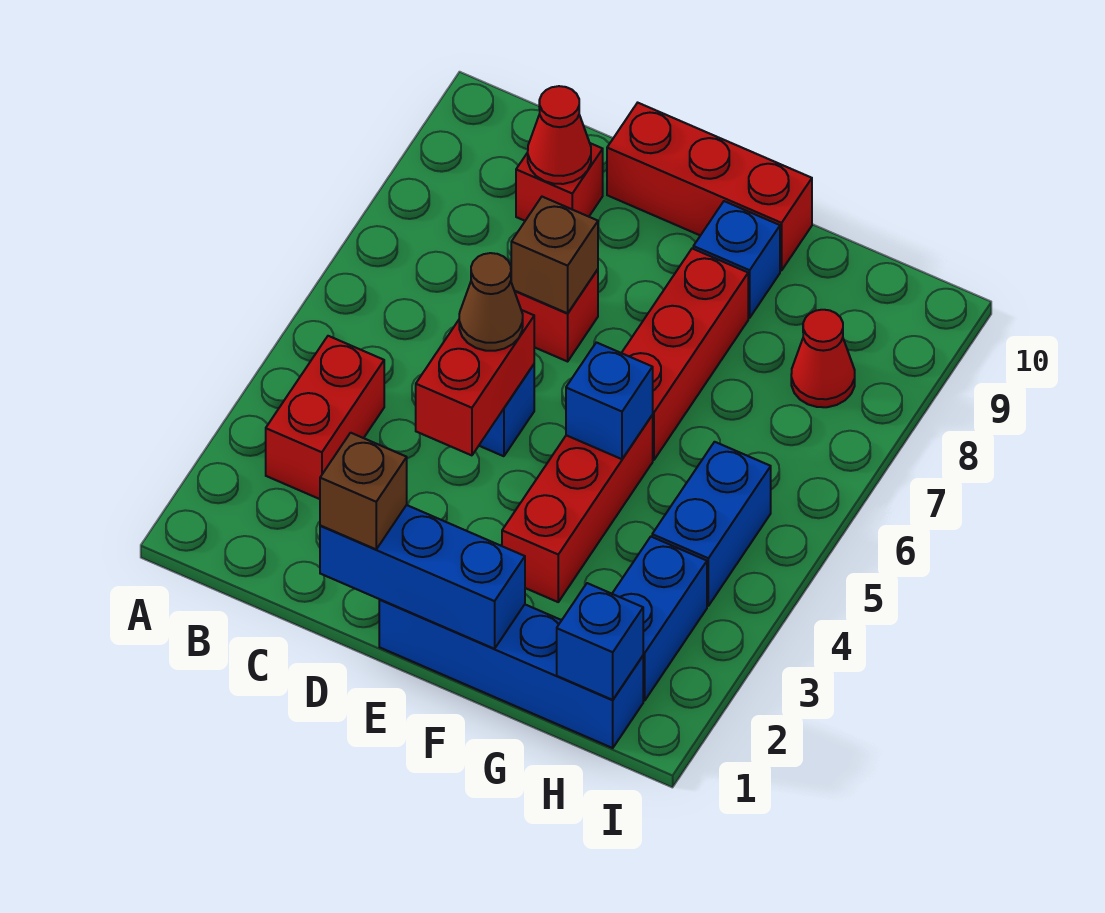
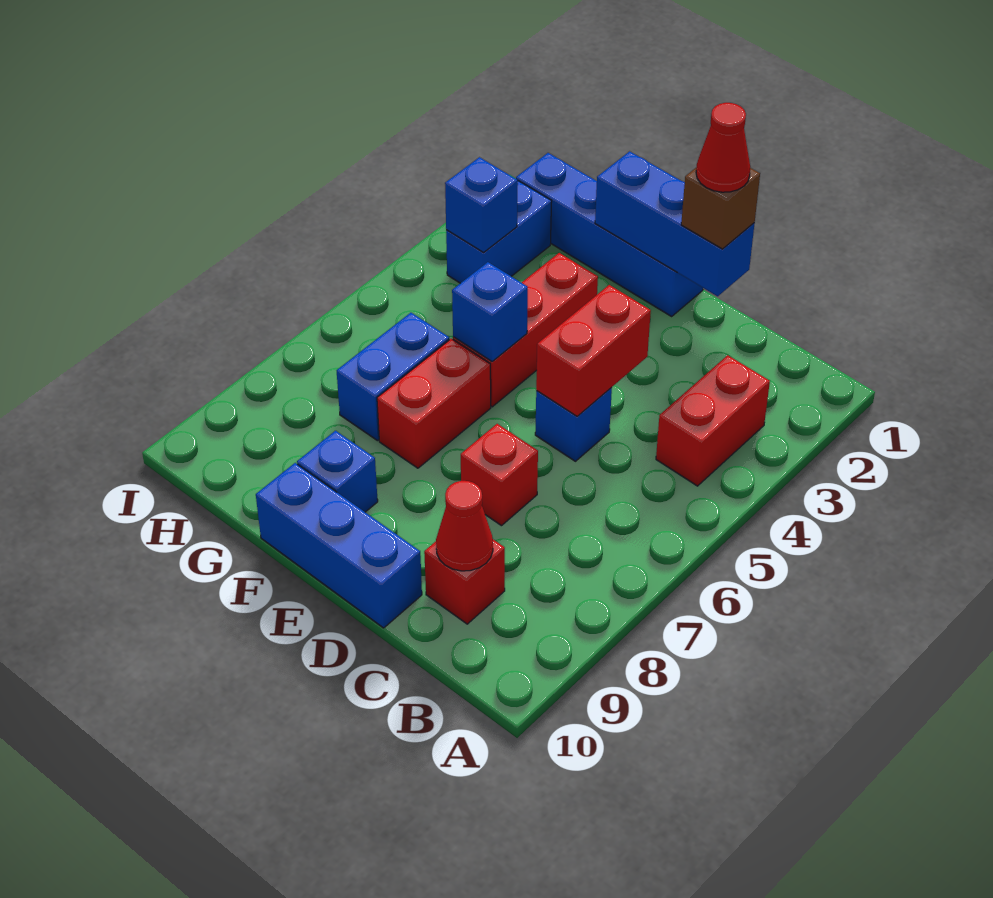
brown 1x1 cone [459,253,523,351] -> none
brown 1x1 brick [511,197,598,313] -> none
red 1x3 brick [607,103,812,271] -> blue 1x3 brick [256,463,422,628]
red 1x3 brick [622,249,748,460] -> red 1x2 brick [377,339,491,468]
blue 1x1 brick [557,583,643,700] -> blue 1x1 brick moved to [445,157,518,252]
blue 1x2 brick [652,442,771,606] -> blue 1x2 brick moved to [337,313,449,441]
red 1x1 cone [791,310,855,407] -> red 1x1 cone moved to [696,103,750,192]

